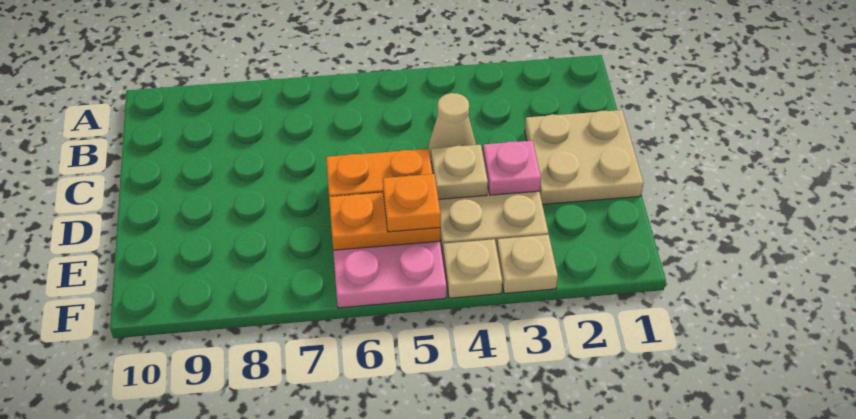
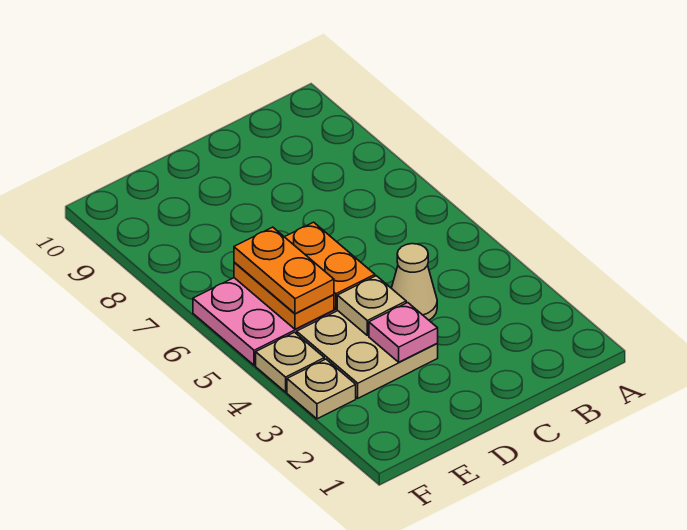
tan 2x2 plate [525,110,644,205] -> none
orange 1x1 plate [383,174,441,232] -> orange 1x2 plate [234,227,334,314]

